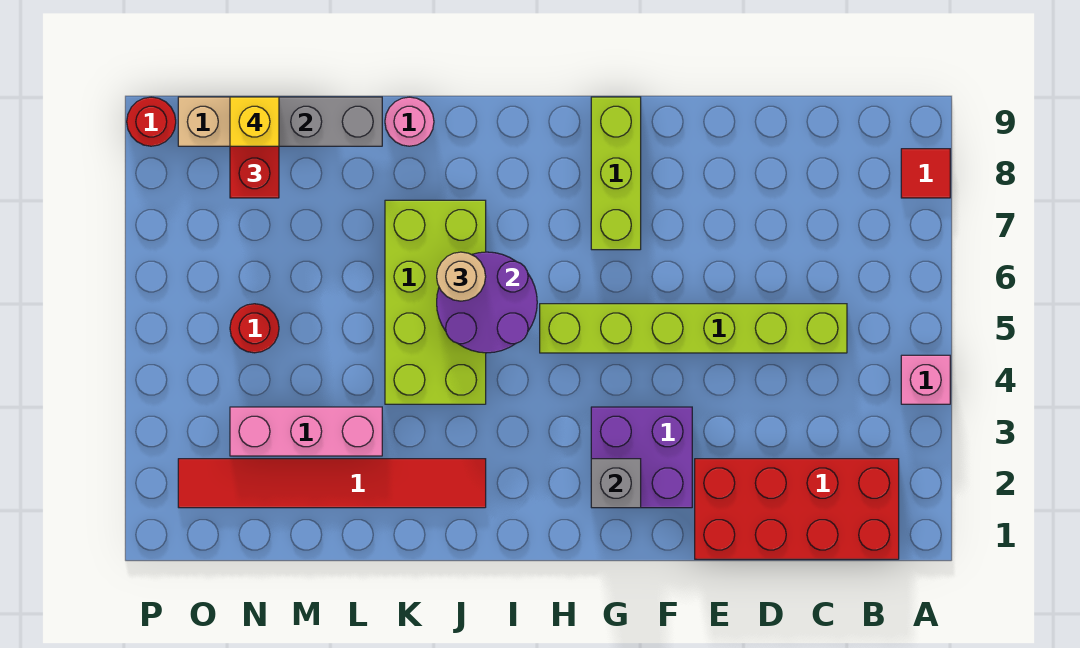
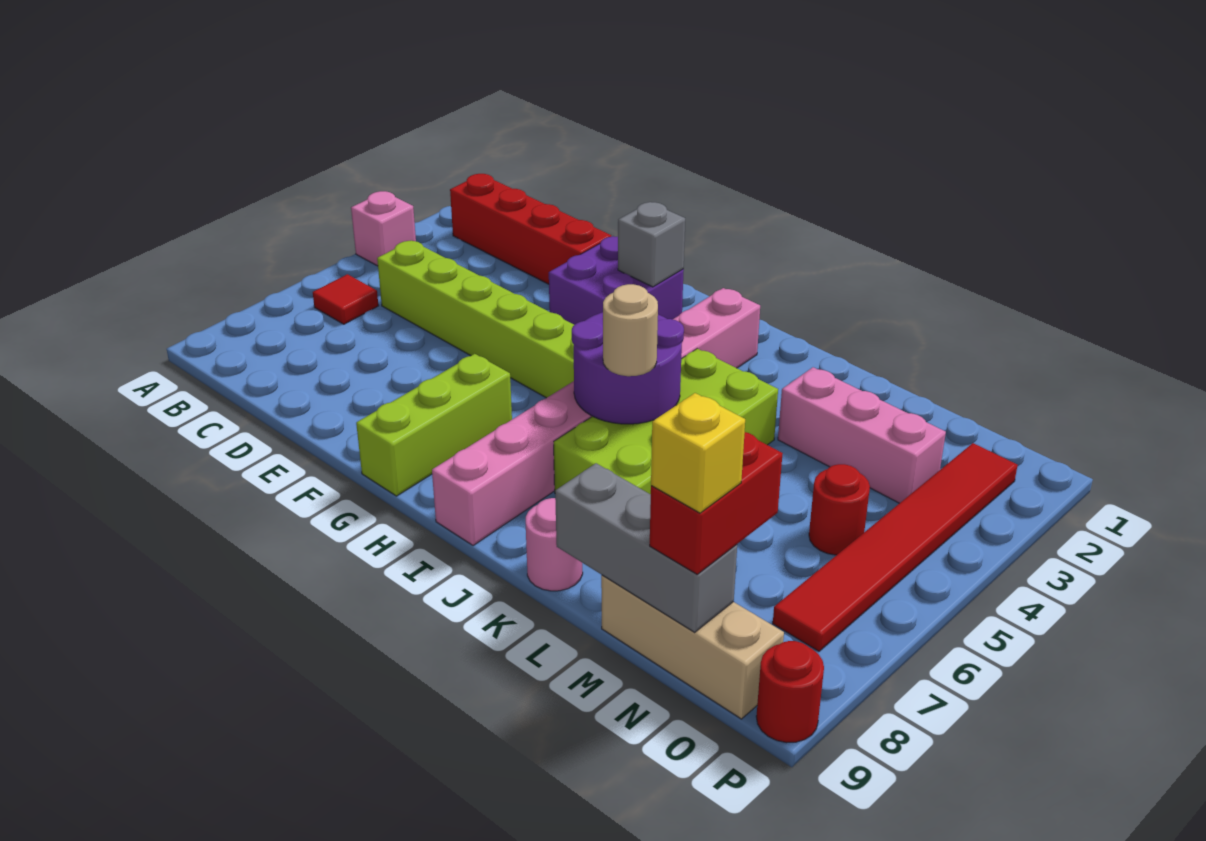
red 1x1 tile [901,149,950,198] -> red 1x1 tile moved to [313,274,378,324]
red 2x4 brick [695,459,899,559] -> red 1x4 brick [450,174,611,284]
none -> pink 1x8 brick [432,288,760,546]
red 1x6 tile [178,459,486,508] -> red 1x6 tile turned to [773,443,1018,651]

